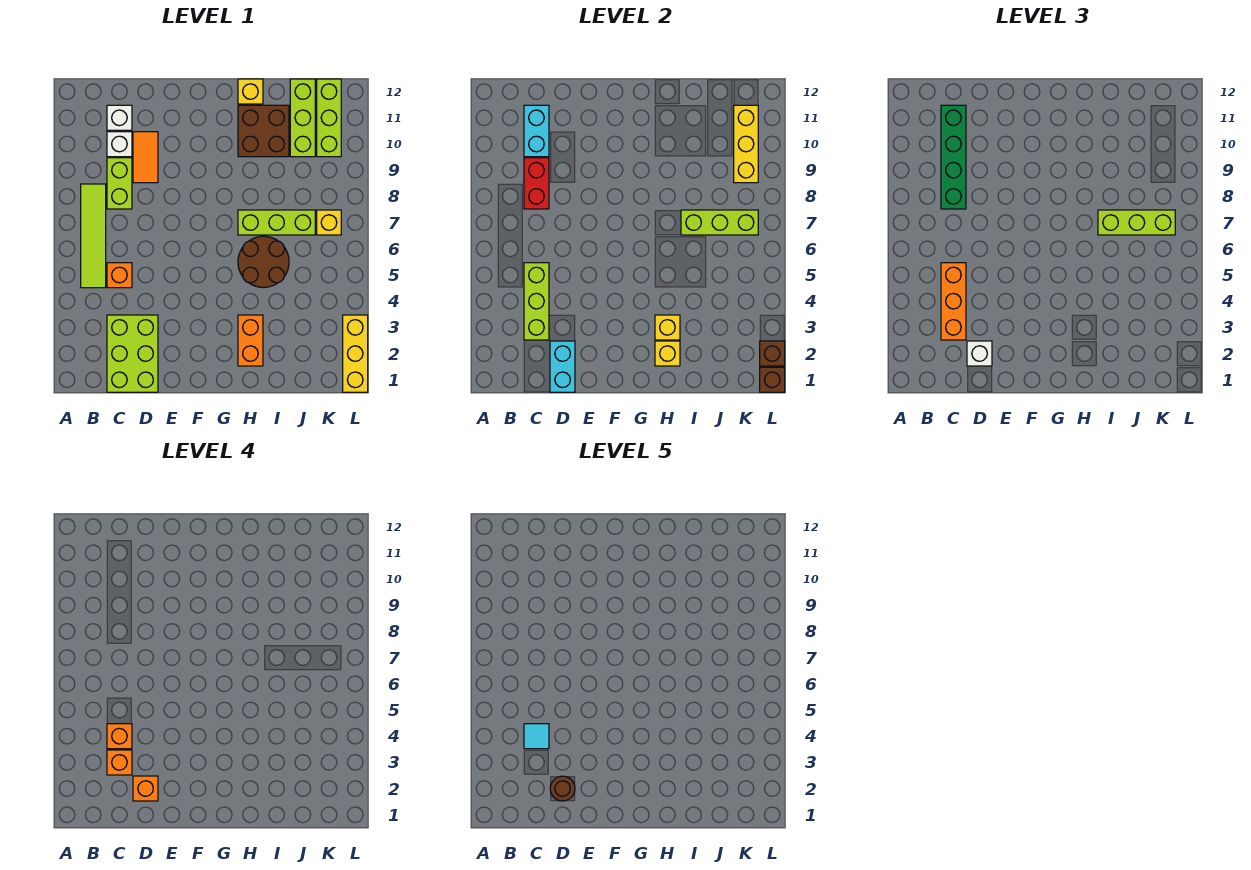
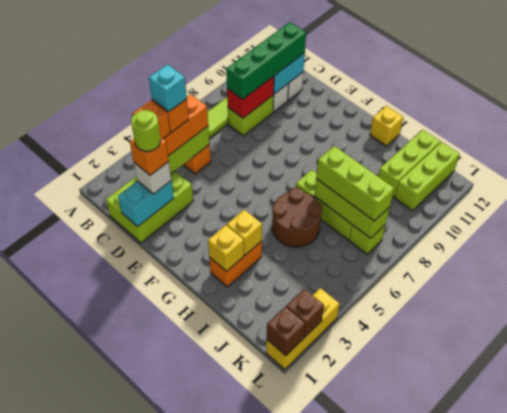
cyan 1x1 tile [524,724,549,749] -> cyan 1x1 brick [149,64,187,112]
brown 1x1 round brick [550,776,575,801] -> lime 1x1 round brick [131,110,161,151]
orange 1x2 tile [133,132,158,183] -> none
brown 2x2 brick [238,105,289,157] -> none
yellow 1x1 brick [317,210,341,235] -> lime 1x1 brick [349,224,386,254]
yellow 1x3 brick [734,105,758,183] -> none

